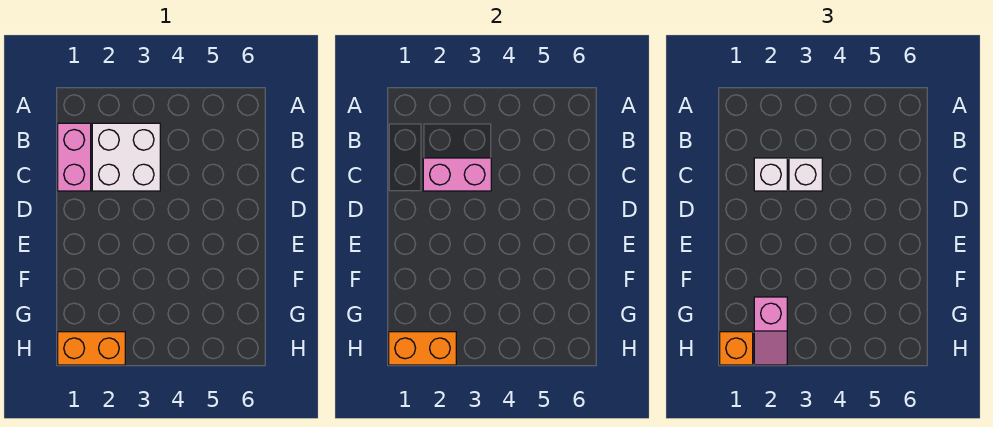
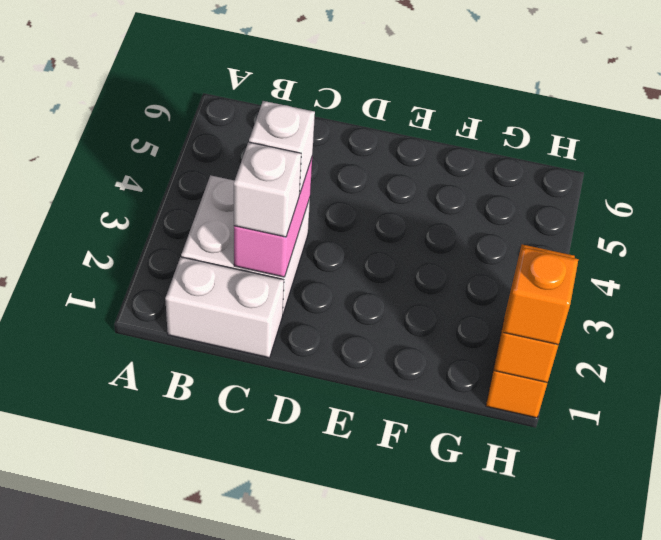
pink 1x2 brick [58,123,91,191] -> white 1x2 brick [165,257,284,358]
pink 1x2 slope [754,297,787,365] -> none

